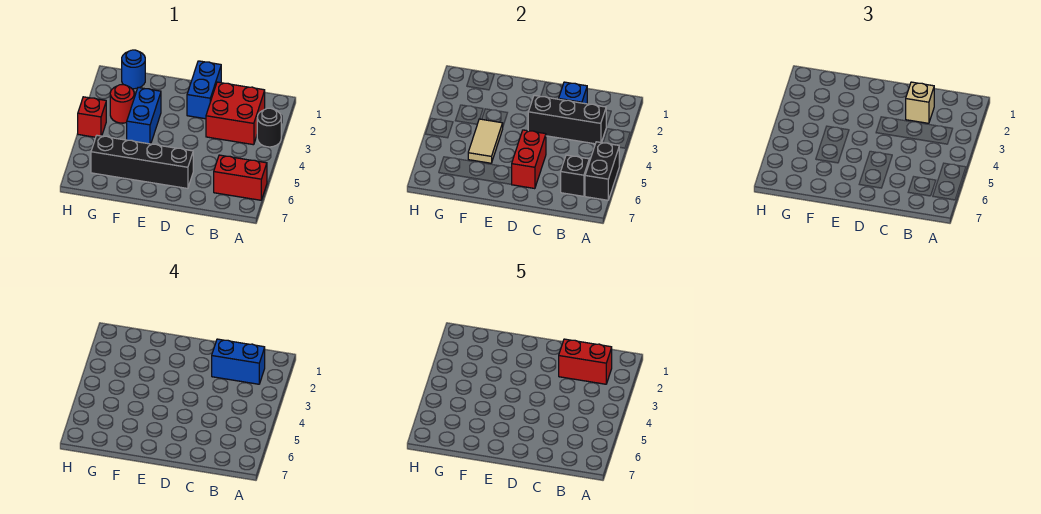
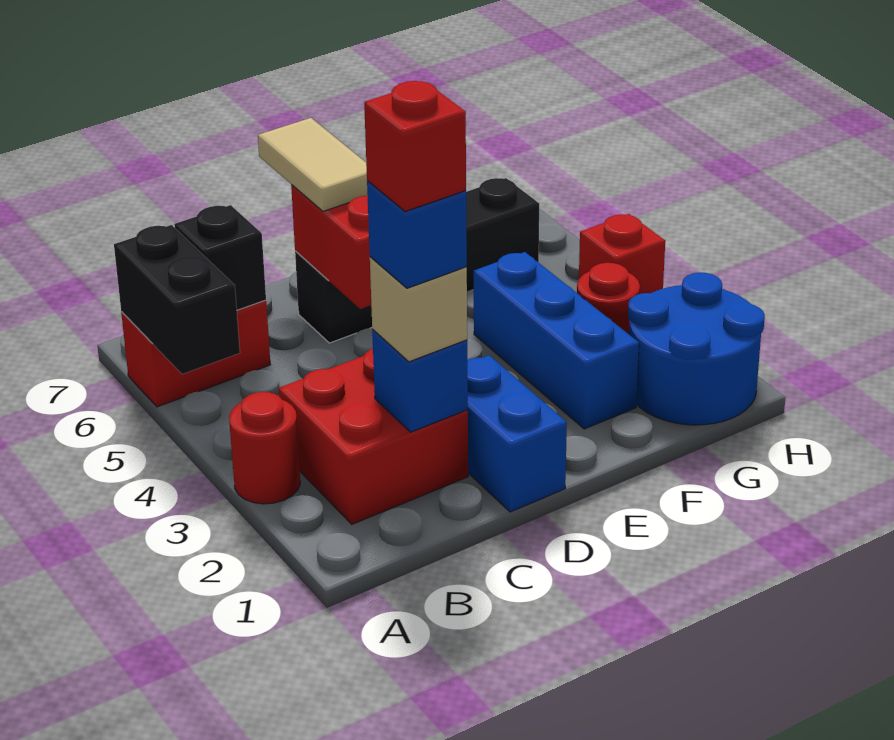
black 1x1 round brick [257,108,281,147] -> red 1x1 round brick [229,392,300,504]
blue 1x2 brick [212,339,265,384] -> blue 1x1 brick [367,181,467,288]
red 1x2 brick [559,339,612,384] -> red 1x1 brick [364,81,466,212]
black 1x3 brick [528,95,606,144] -> none
blue 1x2 brick [127,88,161,144] -> blue 1x3 brick [474,252,639,429]
tan 1x2 tile [468,119,503,163] -> tan 1x2 tile moved to [258,118,368,211]
blue 1x1 round brick [122,50,145,89] -> blue 2x2 round brick [628,273,765,425]

